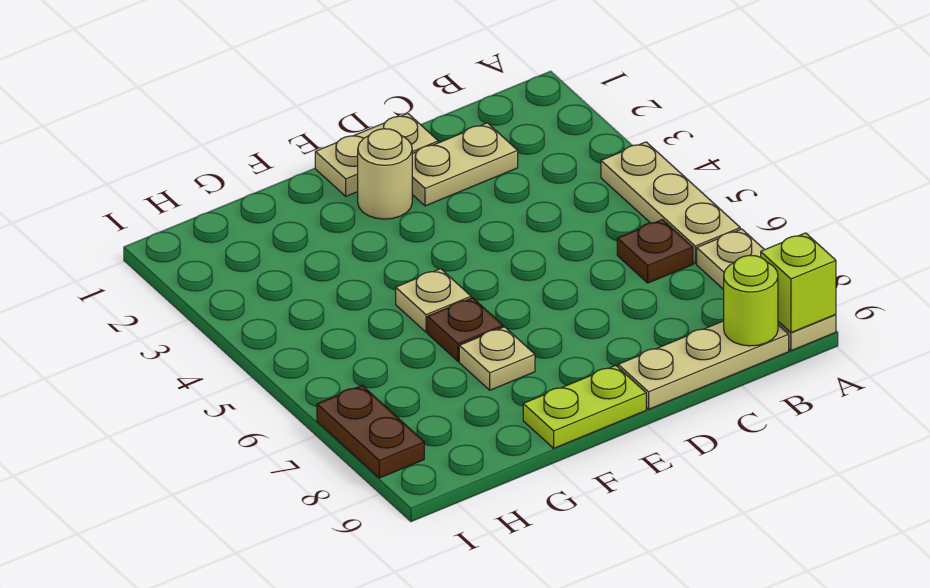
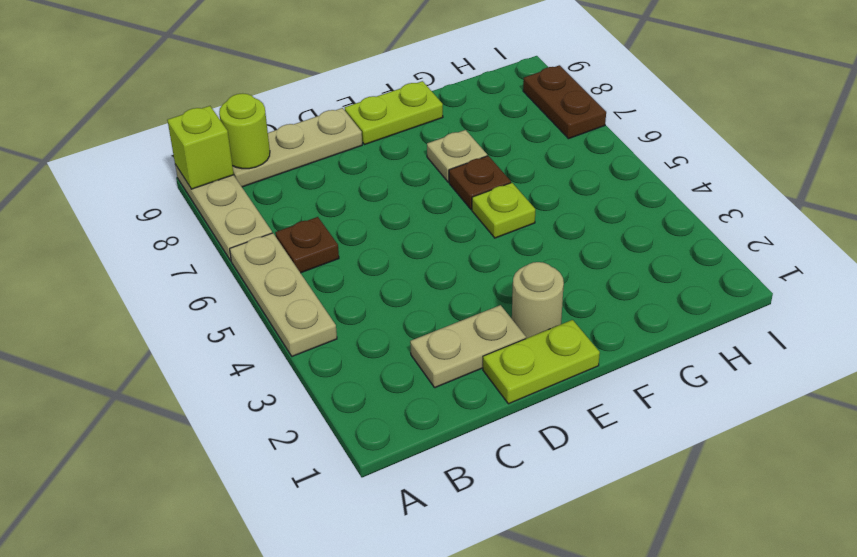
tan 1x2 plate [315,113,438,196] -> lime 1x2 plate [483,320,600,404]
tan 1x1 plate [396,269,471,332] -> lime 1x1 plate [472,183,535,238]

